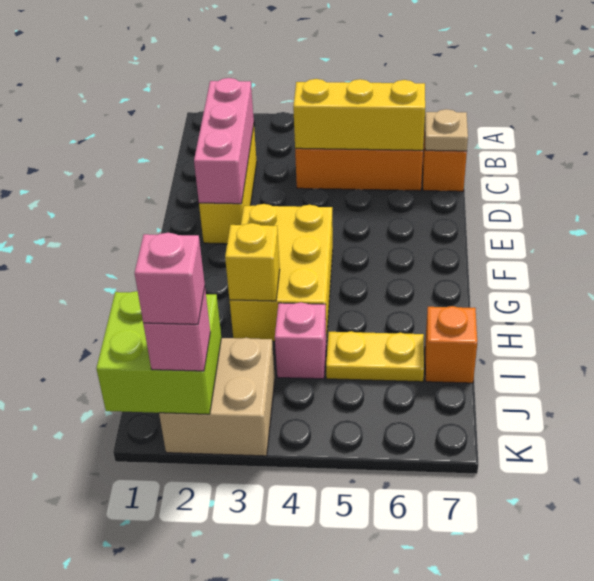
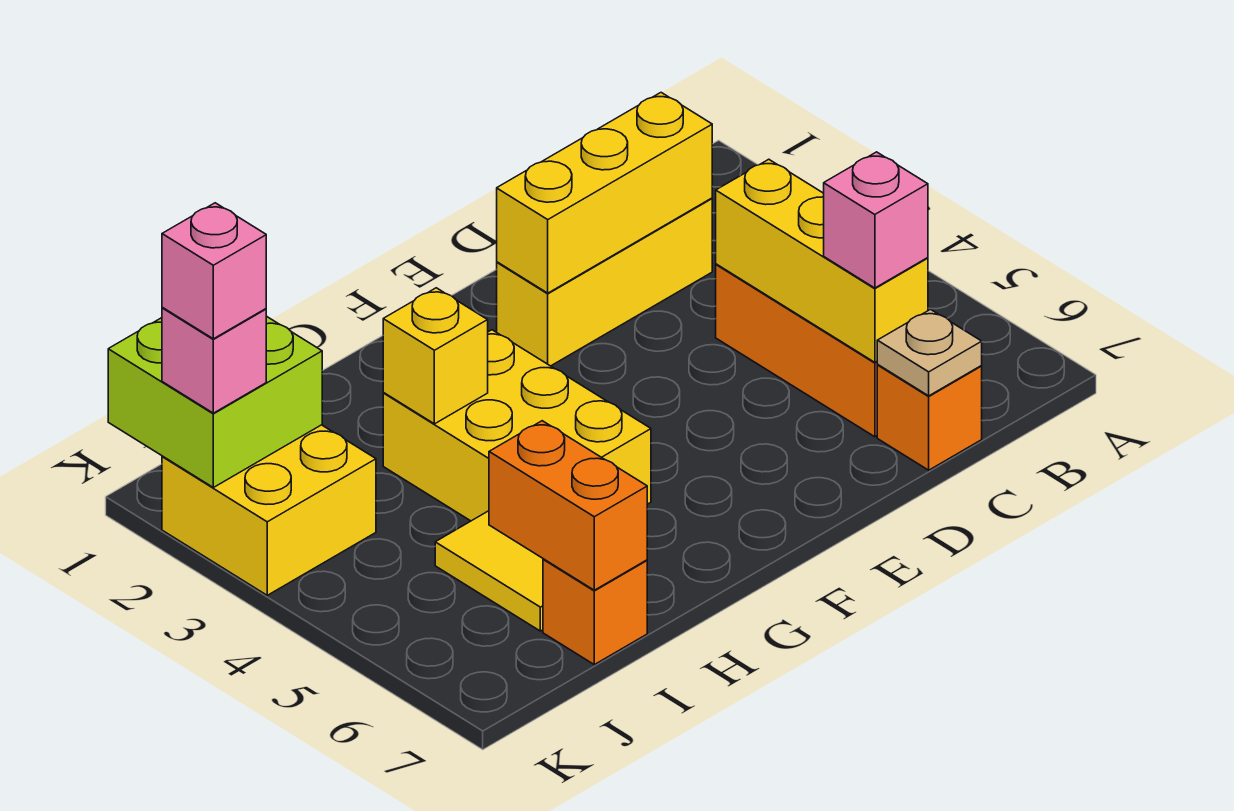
pink 1x3 brick [194,78,254,204] -> yellow 1x3 brick [497,93,712,293]
yellow 2x3 brick [230,204,333,342] -> yellow 2x3 brick turned to [383,330,651,521]
pink 1x1 brick [275,303,326,379] -> pink 1x1 brick moved to [824,152,928,288]
yellow 1x2 plate [326,331,424,382] -> yellow 1x2 tile [435,511,543,631]
none -> orange 1x2 brick [489,421,647,590]
tan 2x2 brick [159,338,275,456] -> yellow 2x2 brick [162,425,376,595]

